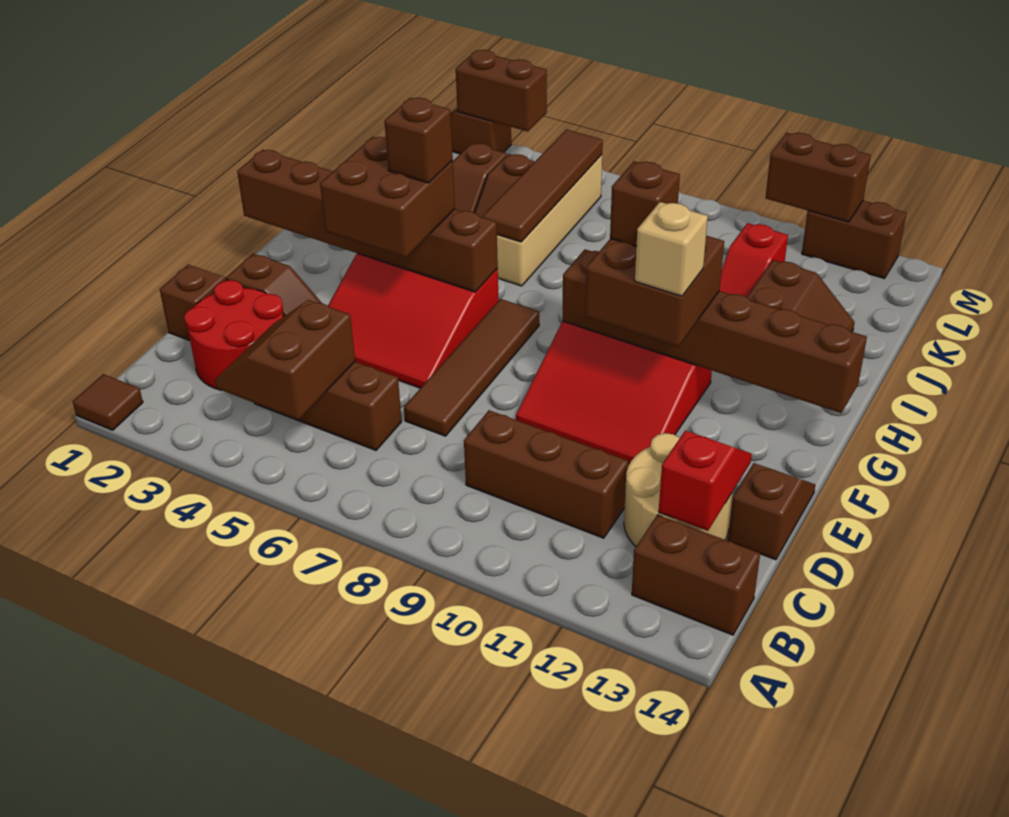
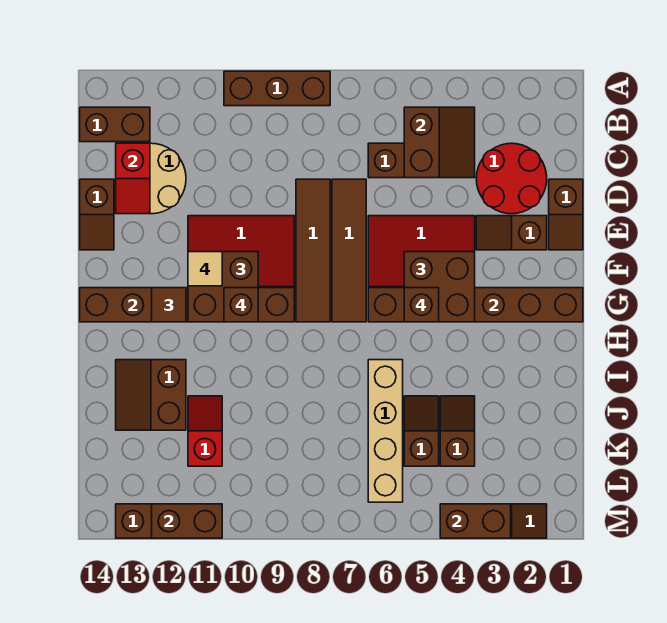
brown 1x1 tile [73,374,143,430] -> brown 1x1 tile moved to [152,288,186,322]
brown 1x3 brick [464,410,628,538] -> brown 1x3 brick moved to [224,71,330,106]
tan 1x1 brick [635,202,708,296] -> tan 1x1 tile [188,252,222,286]
brown 1x4 tile [483,130,603,242] -> brown 1x4 tile moved to [296,179,330,322]

